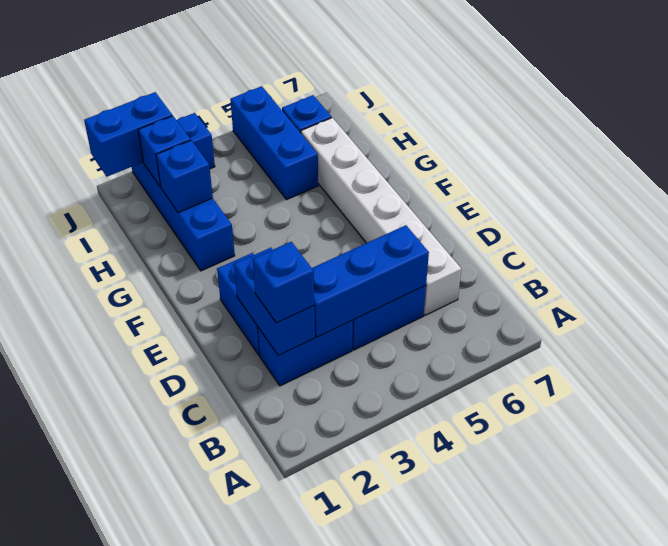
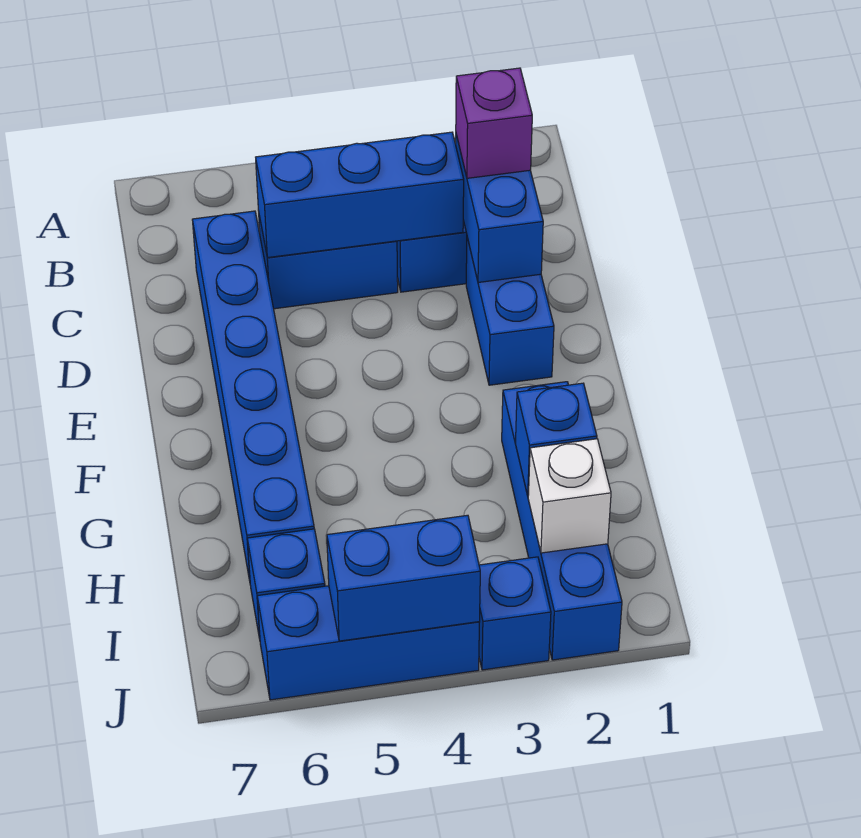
blue 1x1 brick [253,242,314,323] -> purple 1x1 brick [456,68,532,178]
white 1x6 brick [301,118,461,315] -> blue 1x6 brick [192,211,314,581]
blue 1x3 brick [230,86,318,199] -> blue 1x3 brick turned to [257,586,479,700]
blue 1x1 brick [138,116,191,187] -> white 1x1 brick [528,439,611,553]
blue 1x2 brick [84,92,172,177] -> blue 1x2 brick moved to [327,515,480,641]

